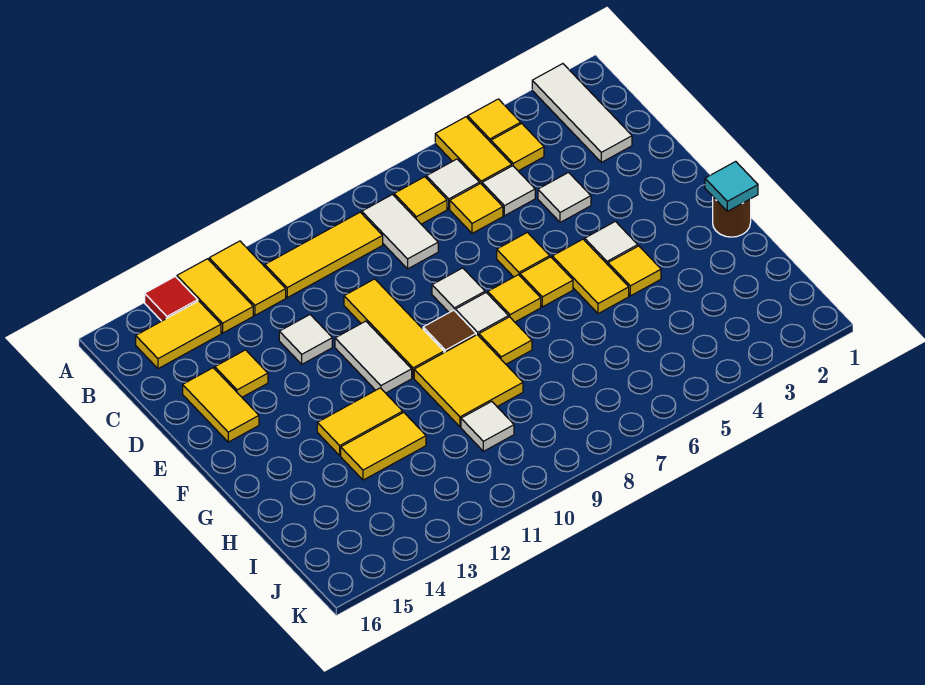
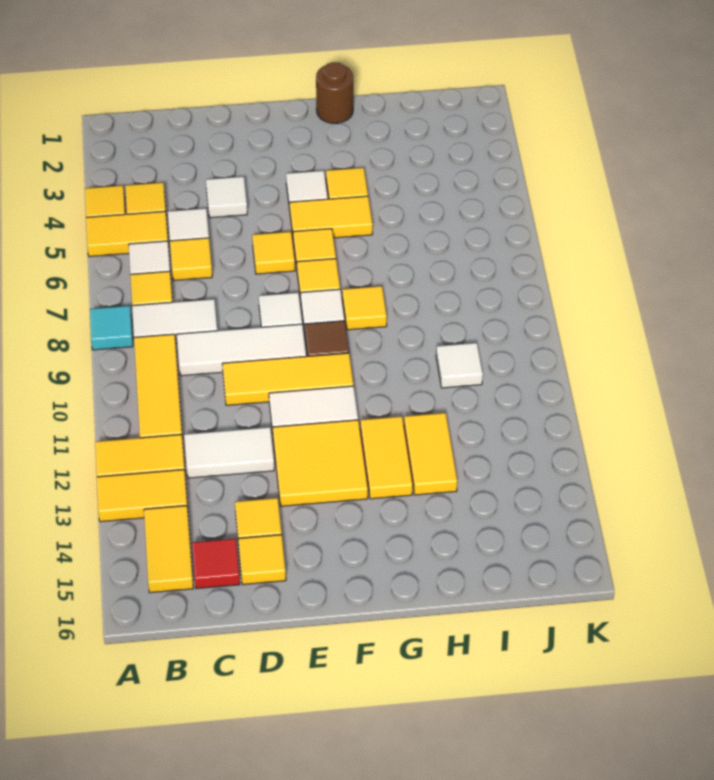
white 1x3 tile [532,64,632,162] -> white 1x3 tile moved to [177,324,306,376]
red 1x1 tile [145,277,198,321] -> red 1x1 tile moved to [192,539,240,589]
white 1x1 tile [279,315,332,364] -> white 1x2 tile [184,427,274,478]
yellow 1x2 tile [183,368,259,442] -> yellow 1x1 tile [238,535,286,585]
cyan 1x1 tile [705,161,758,211] -> cyan 1x1 tile moved to [90,306,133,350]
yellow 2x2 tile [414,335,523,427] -> yellow 2x2 tile moved to [273,420,368,506]

